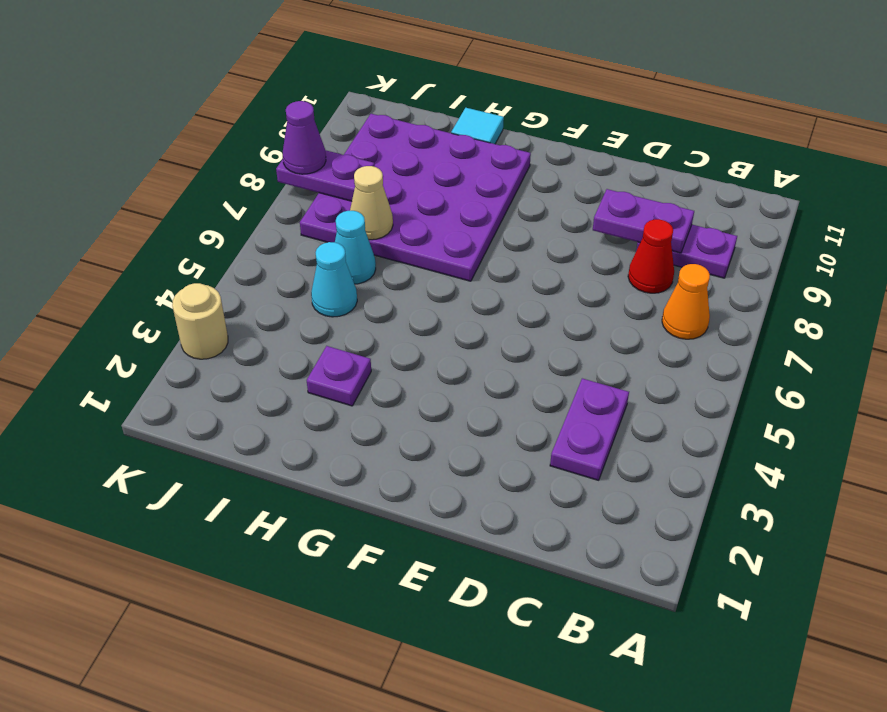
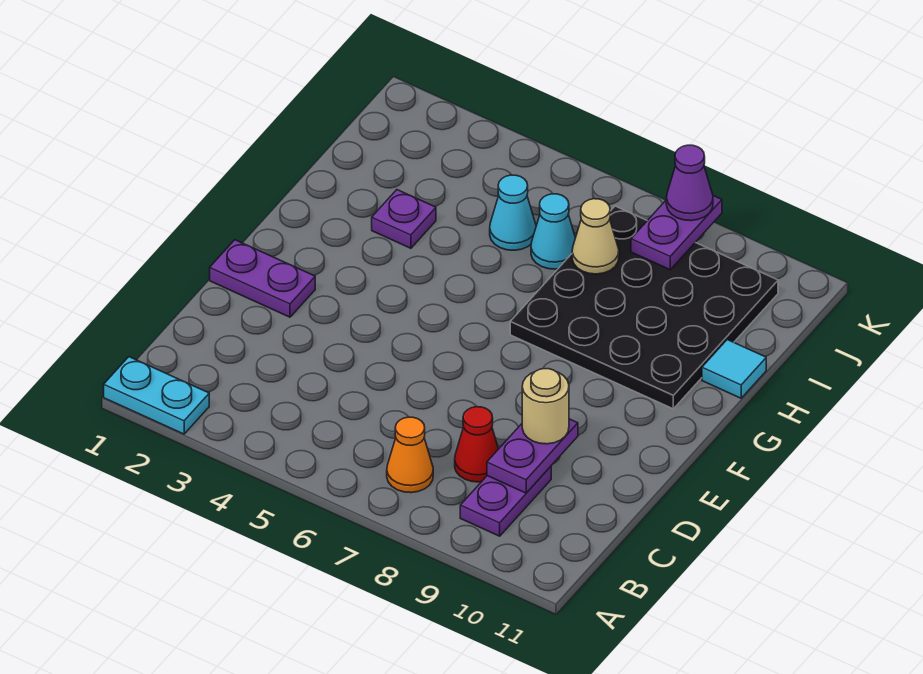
none -> cyan 1x2 plate [104,357,209,434]
purple 1x2 plate [550,378,629,480] -> purple 1x2 plate moved to [210,240,315,317]
purple 4x4 plate [300,114,531,281] -> black 4x4 plate [510,206,778,409]
tan 1x1 round brick [172,283,228,359] -> tan 1x1 round brick moved to [522,369,569,444]

